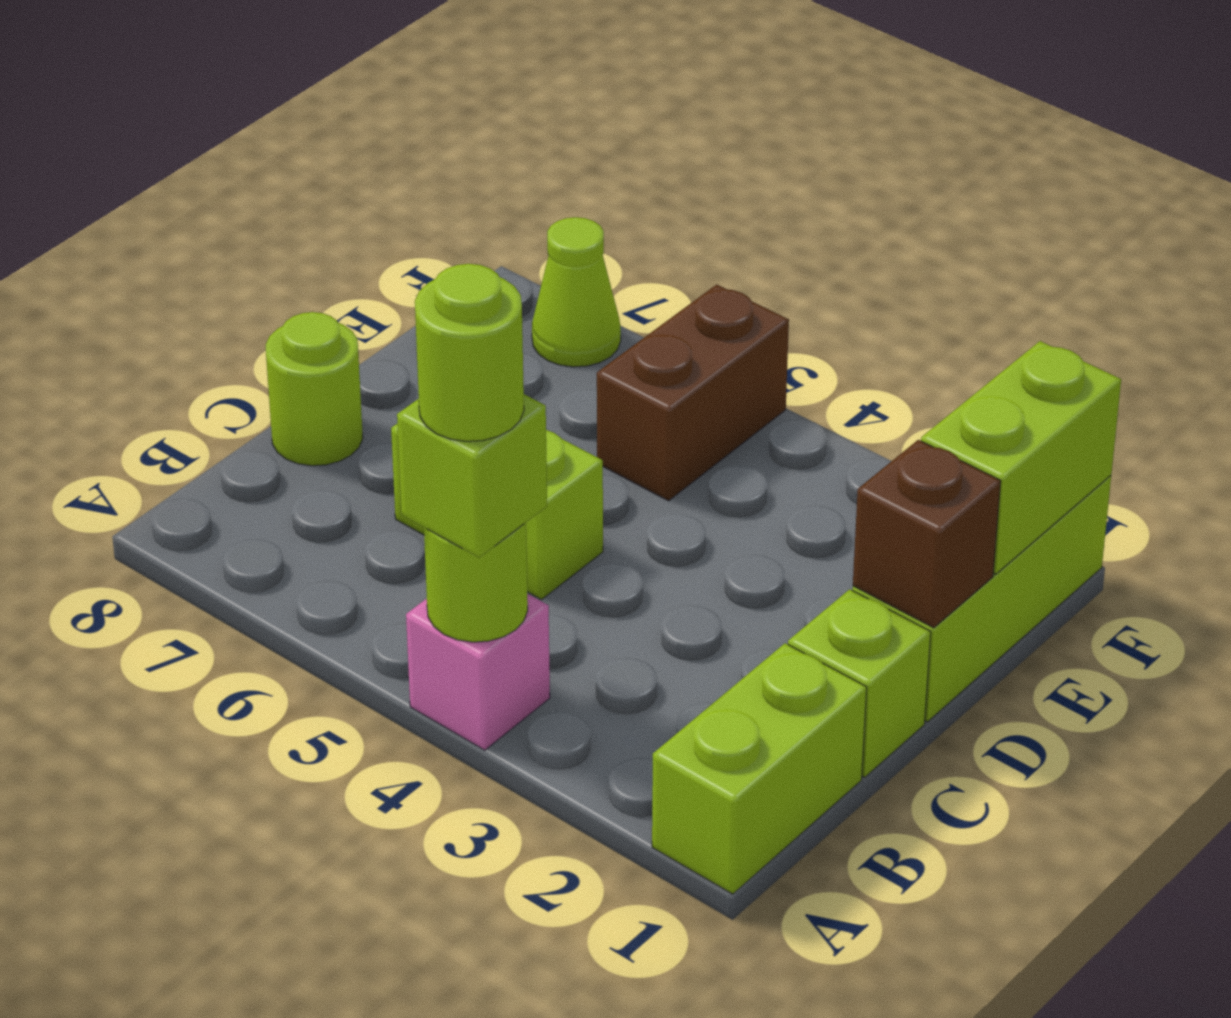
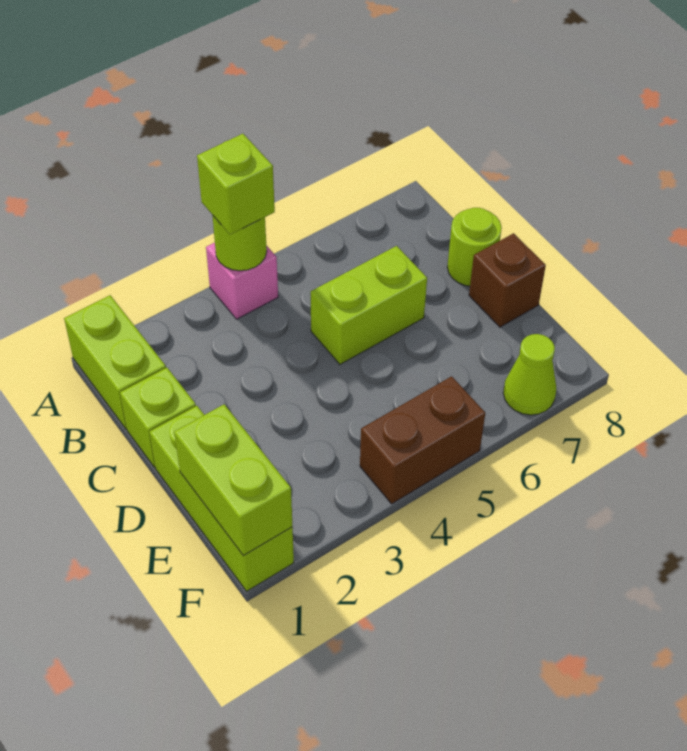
lime 1x1 round brick [415,264,524,441] -> none
brown 1x1 brick [853,440,1001,628] -> brown 1x1 brick moved to [469,233,546,327]
brown 1x2 brick [597,284,789,501] -> brown 1x2 brick turned to [360,376,485,504]

